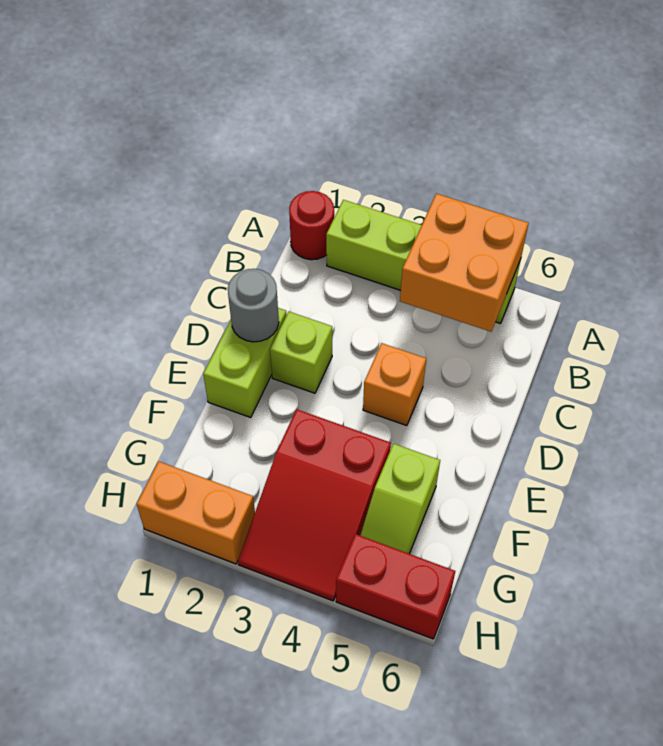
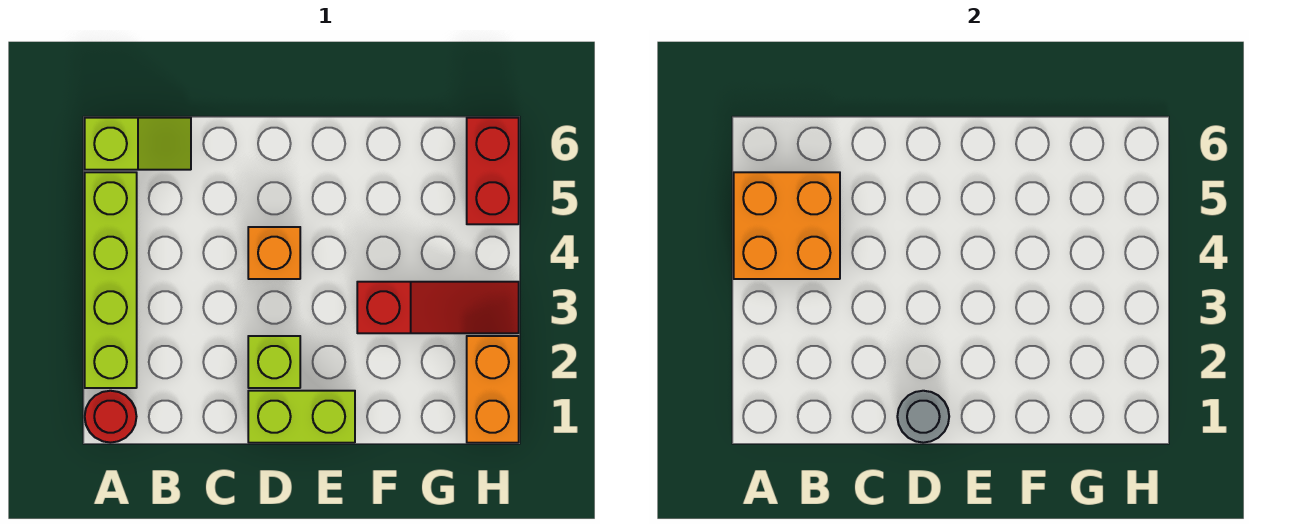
red 2x3 slope [238,409,391,601] -> red 1x3 slope [357,282,519,333]
lime 1x2 slope [360,444,440,554] -> lime 1x2 slope moved to [85,118,191,170]

